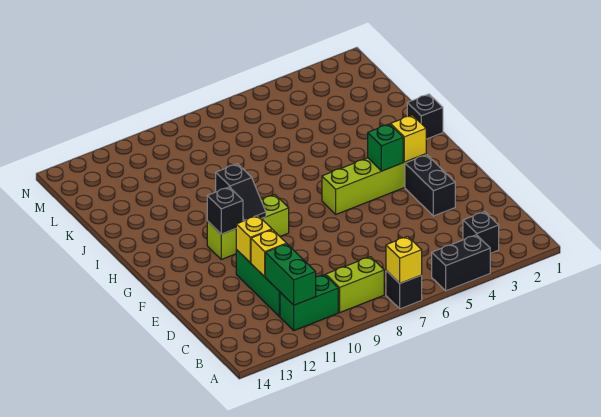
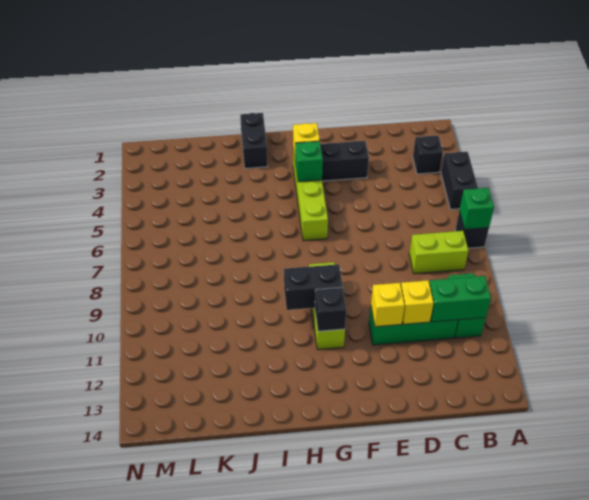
yellow 1x1 brick [386,236,422,283] -> green 1x1 brick [459,188,494,229]
lime 1x2 brick [326,257,384,313] -> lime 1x2 brick turned to [409,231,468,274]
black 1x2 slope [216,164,266,221] -> black 1x2 brick [284,264,343,310]
black 1x1 brick [407,94,443,139] -> black 1x2 brick [240,113,268,168]

